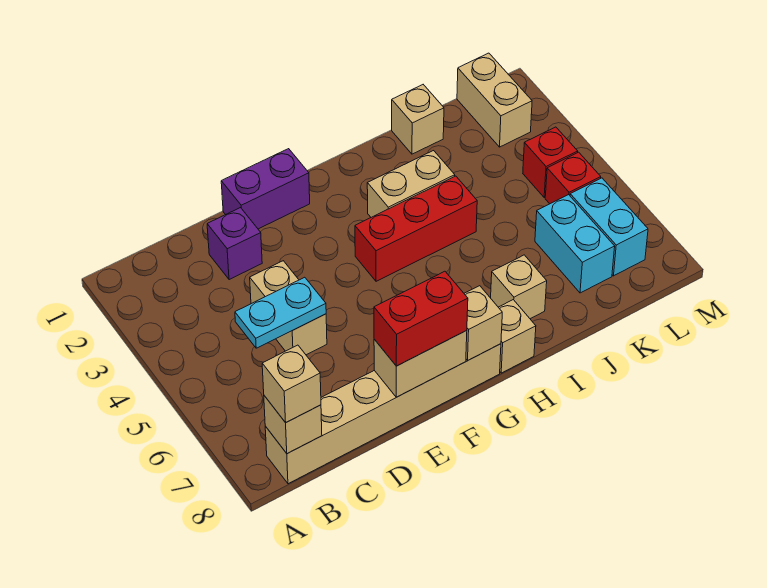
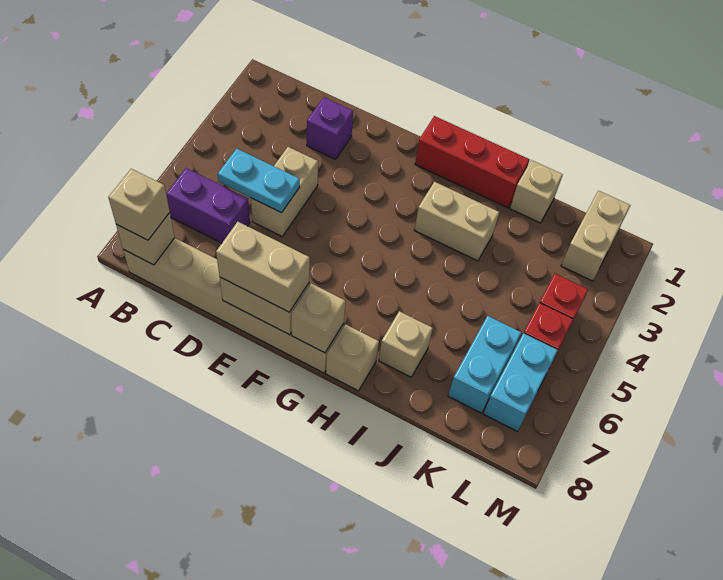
purple 1x2 brick [221,149,310,229] -> purple 1x2 brick moved to [166,168,250,243]
red 1x2 brick [374,271,468,366] -> tan 1x2 brick [216,222,310,312]
red 1x3 brick [355,176,477,281] -> red 1x3 brick moved to [415,116,530,208]

